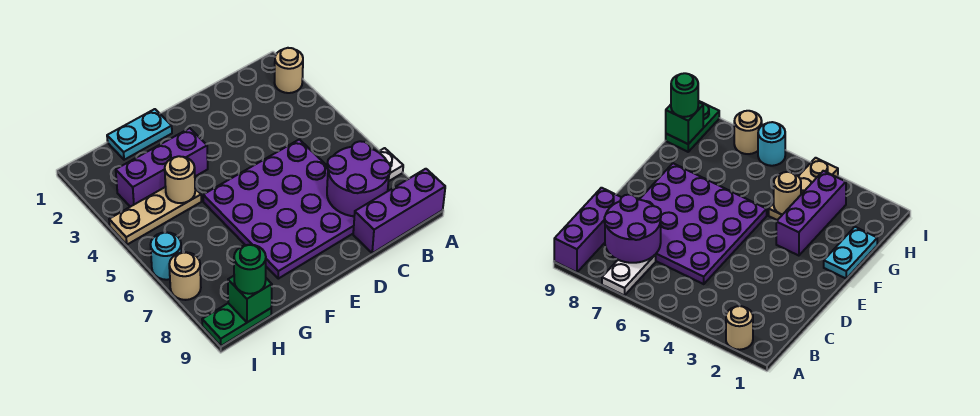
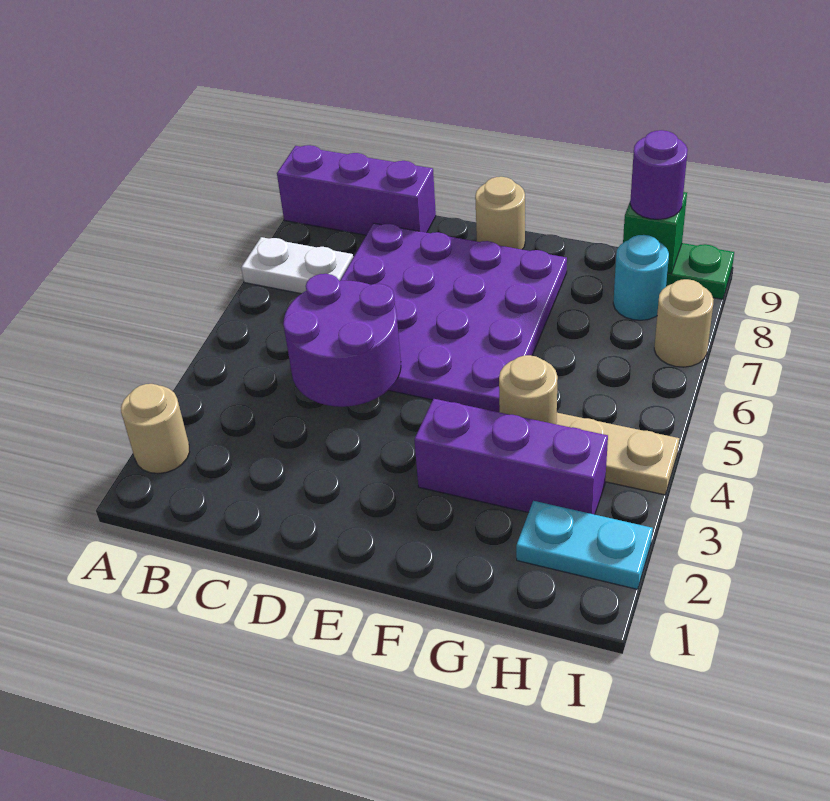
purple 2x2 round brick [327,141,390,216] -> purple 2x2 round brick moved to [283,274,401,407]
none -> tan 1x1 round brick [475,177,525,250]
cyan 1x2 plate [107,109,172,160] -> cyan 1x2 plate moved to [516,501,653,589]
green 1x1 round brick [234,245,266,294] -> purple 1x1 round brick [630,130,688,220]
cyan 1x1 round brick [150,232,181,280] -> cyan 1x1 round brick moved to [613,235,669,320]

